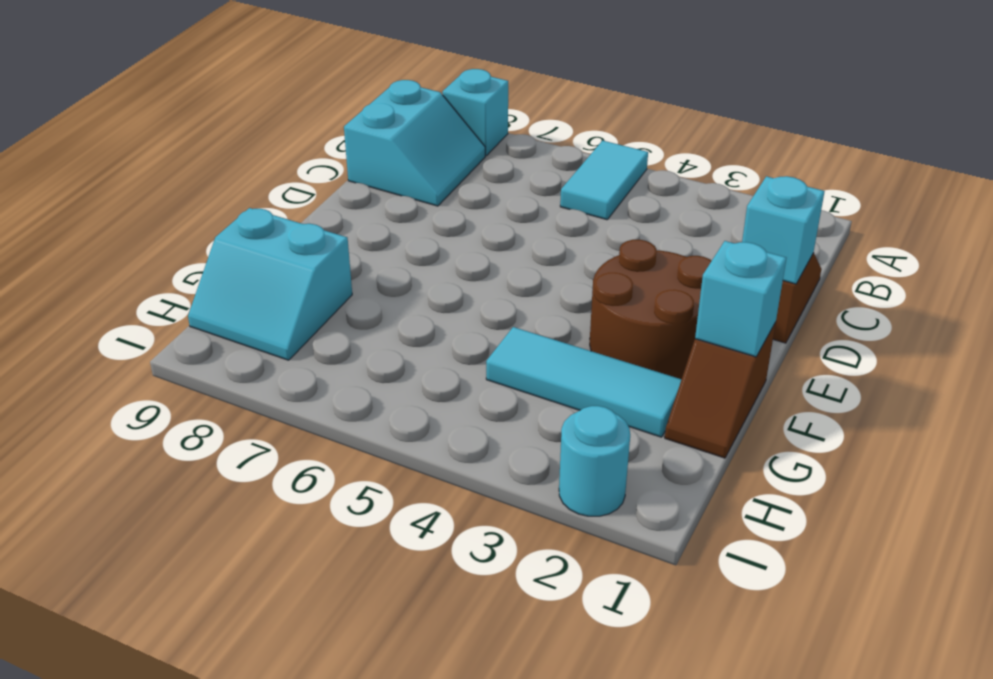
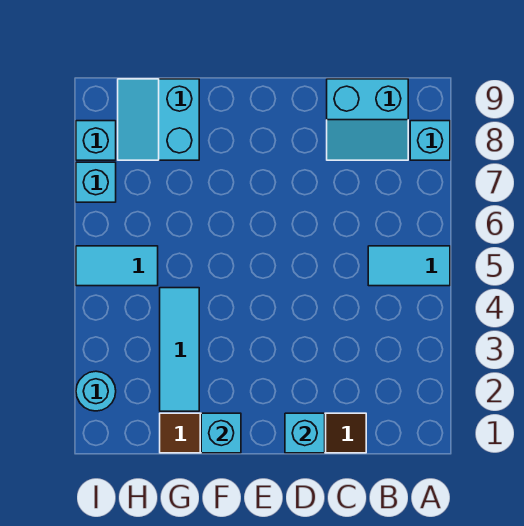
brown 2x2 round brick [590,240,711,379] -> none
none -> cyan 1x2 tile [76,246,158,286]
none -> cyan 1x1 brick [76,162,116,202]
none -> cyan 1x1 brick [76,121,116,160]

